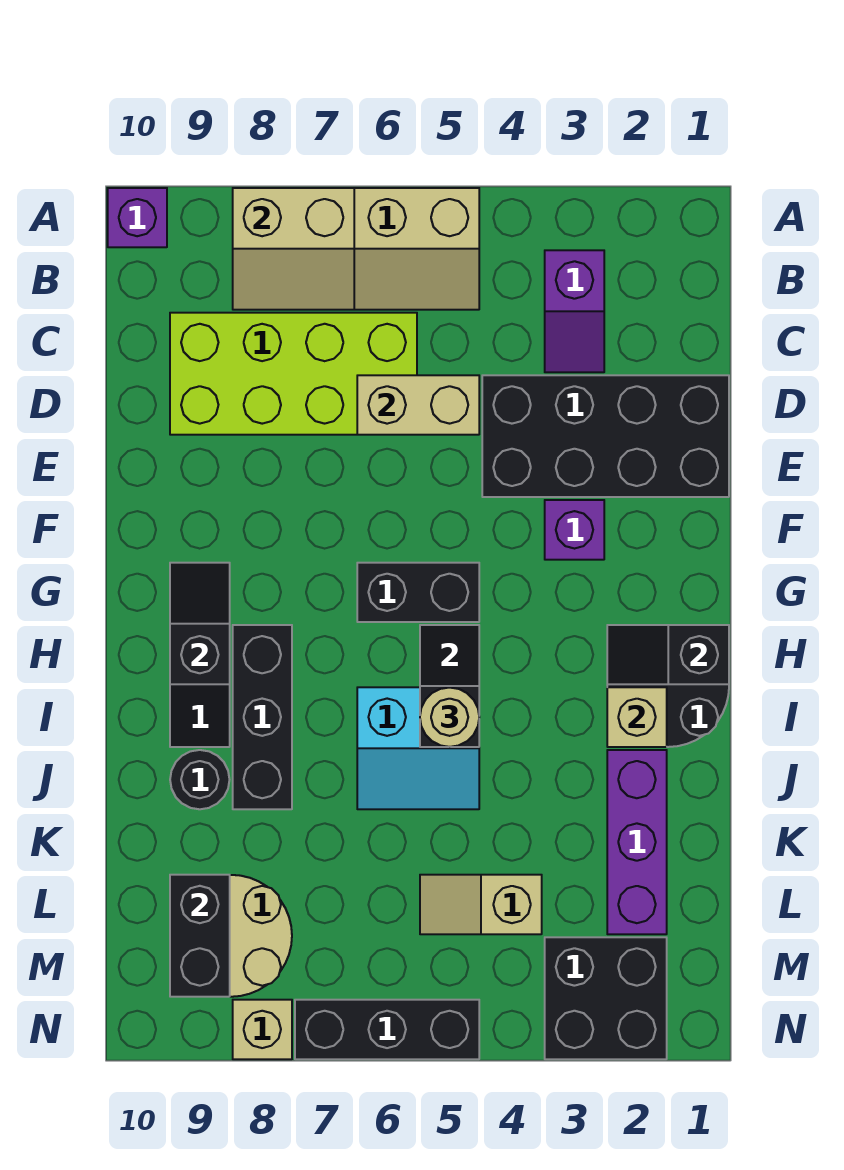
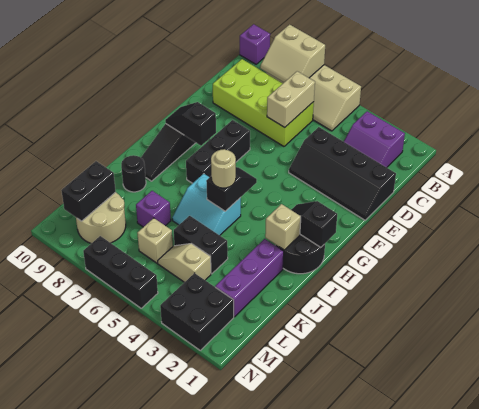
purple 1x2 slope [545,250,604,372] -> purple 2x2 slope [344,111,405,167]
black 2x4 brick [482,375,729,497] -> black 2x4 slope [289,127,396,220]
tan 1x2 brick [357,375,479,435] -> tan 1x2 brick turned to [267,71,315,128]
purple 1x1 brick [545,500,604,560] -> purple 1x1 brick moved to [136,191,171,227]
black 1x2 brick [357,563,479,622] -> black 1x2 brick moved to [174,216,228,274]
black 1x2 slope [170,563,230,684] -> black 1x2 slope turned to [165,102,216,146]
black 1x3 brick [233,625,292,809] -> black 1x3 brick moved to [186,120,250,183]
tan 1x1 brick [233,1000,292,1059] -> tan 1x1 brick moved to [137,218,173,263]

